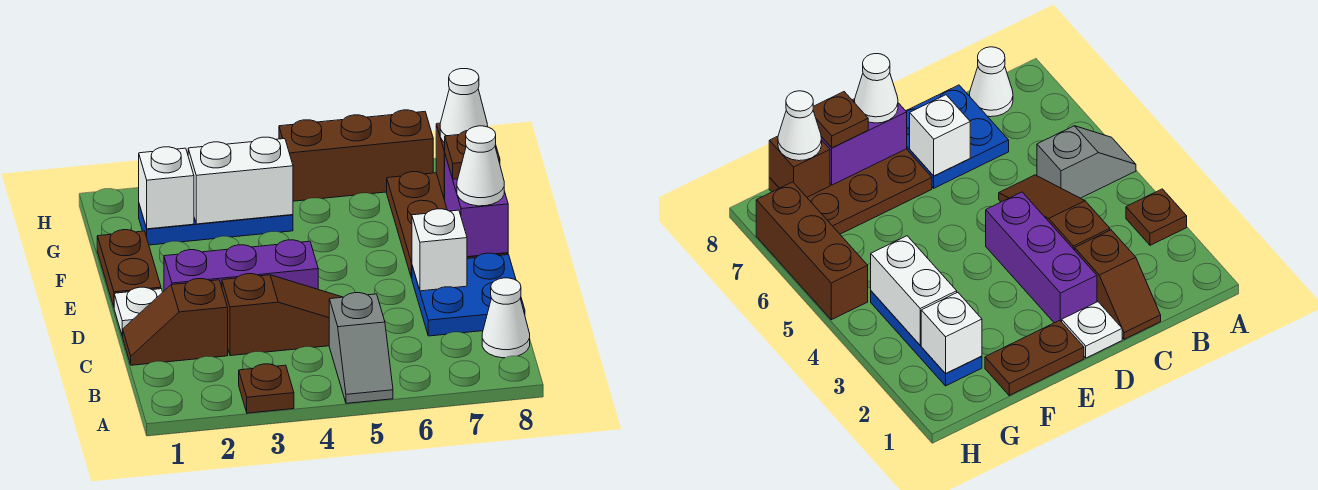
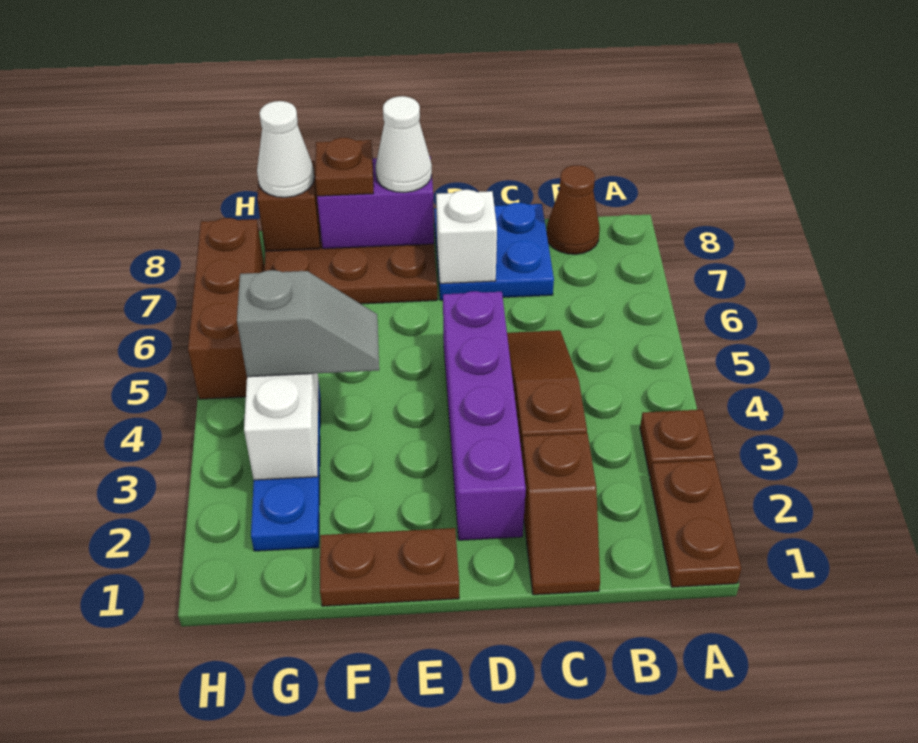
none -> brown 1x2 plate [650,460,741,587]
grey 1x2 slope [329,293,393,403] -> grey 1x2 slope moved to [237,270,379,377]
white 1x1 cone [482,278,530,358] -> brown 1x1 cone [547,165,600,254]
white 1x1 plate [114,287,162,336] -> none
purple 1x3 brick [164,240,318,291] -> purple 1x4 brick [443,291,526,540]
white 1x1 brick [139,147,194,229] -> none

